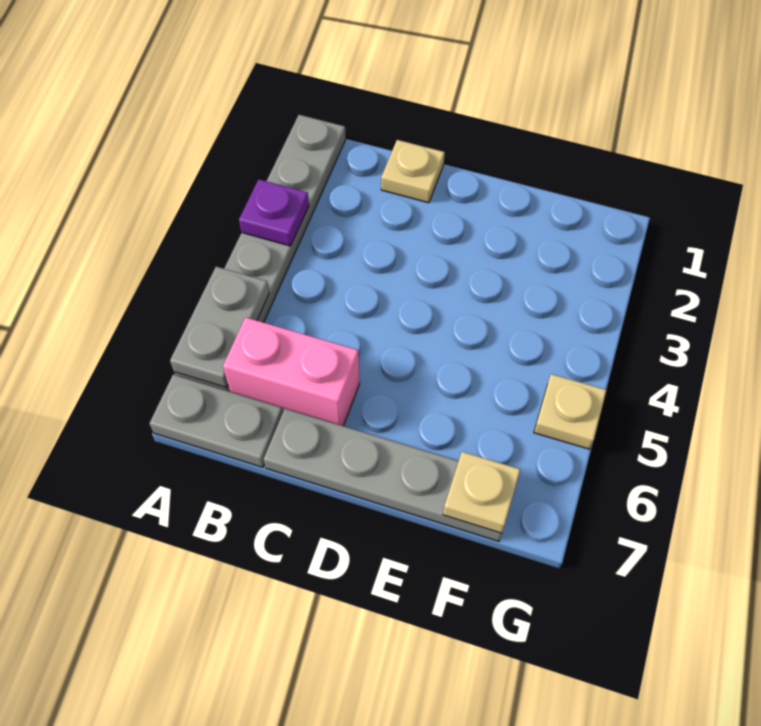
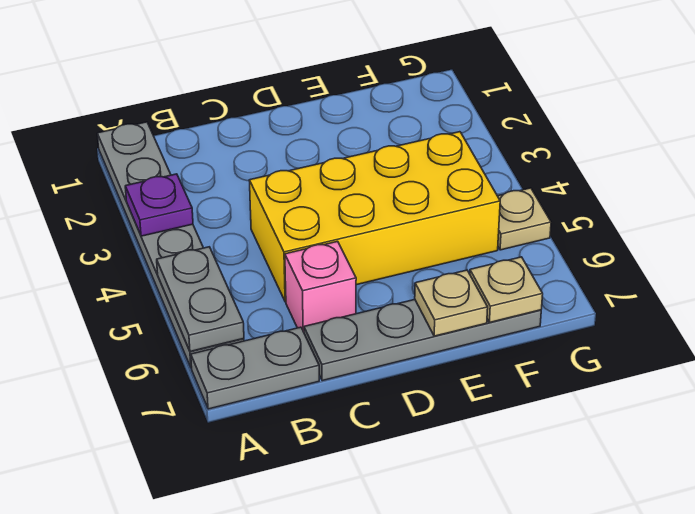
pink 1x2 brick [223,317,360,426] -> pink 1x1 brick [285,241,356,332]
tan 1x1 plate [381,140,445,203] -> tan 1x1 plate moved to [415,270,488,336]
none -> yellow 2x4 brick [249,132,500,302]

